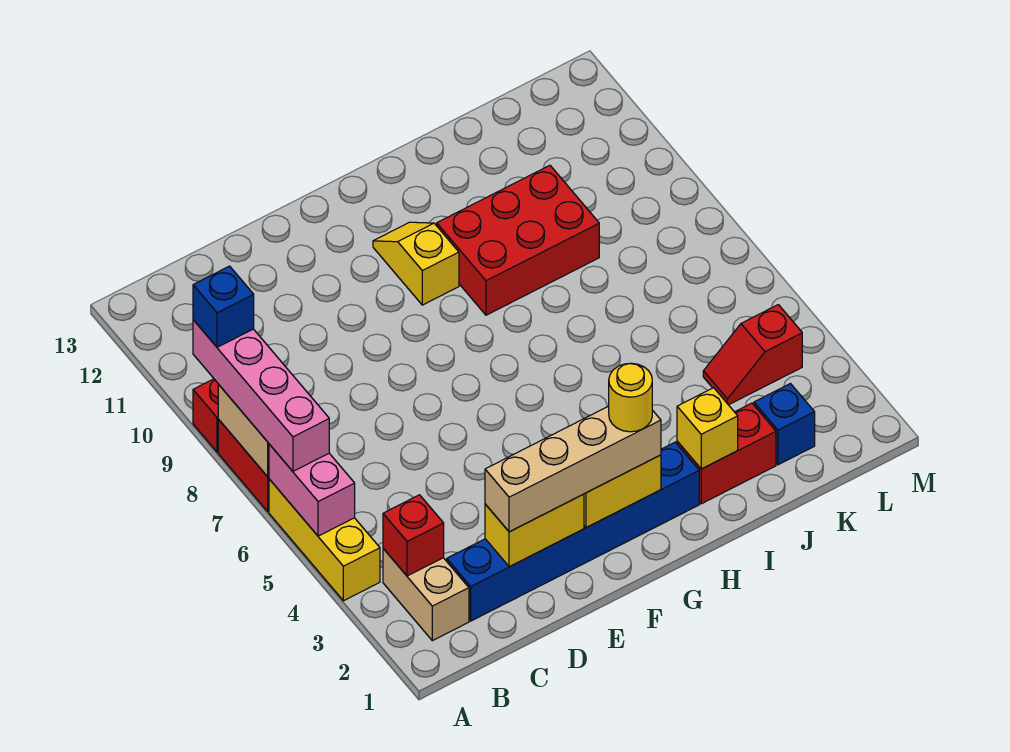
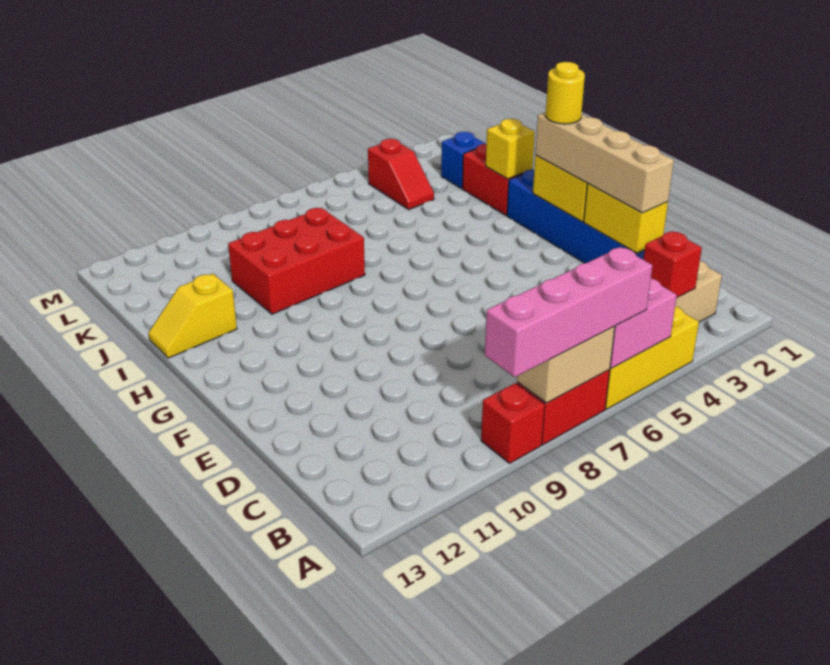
blue 1x1 brick [193,266,254,347] -> none
yellow 1x2 slope [373,222,459,305] -> yellow 1x2 slope moved to [148,274,237,358]
red 2x3 brick [437,165,599,315] -> red 2x3 brick turned to [228,208,365,314]

